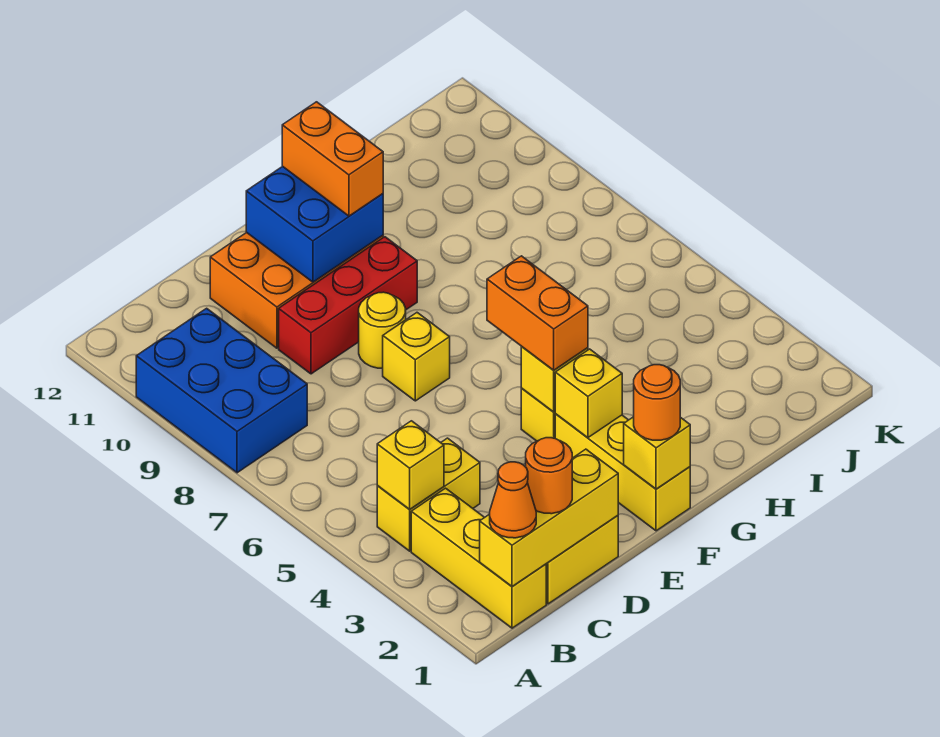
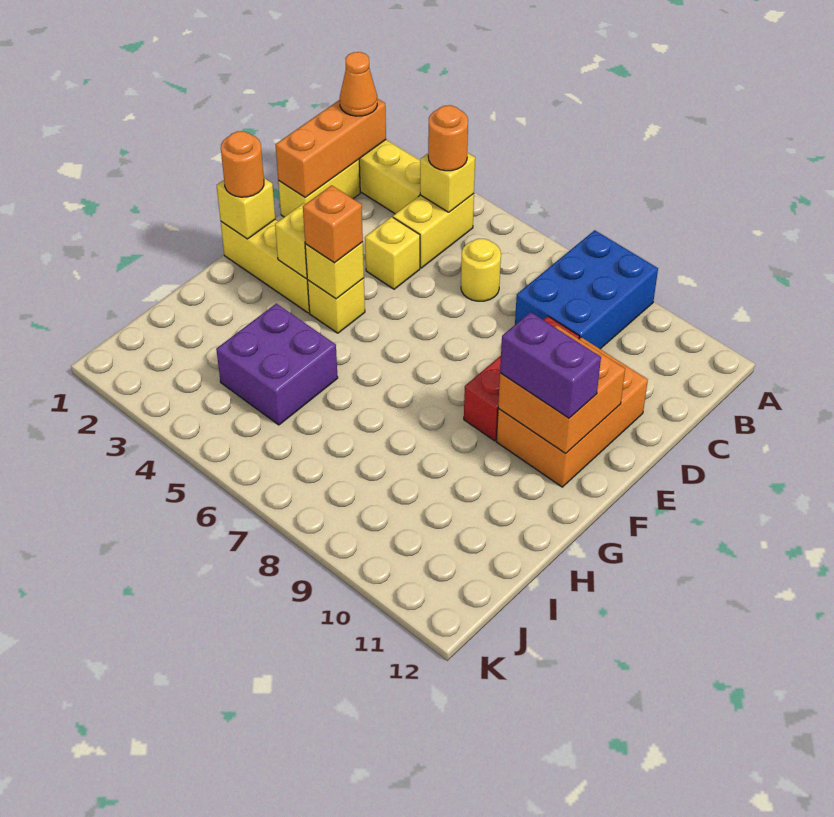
blue 2x3 brick [136,308,307,473] -> blue 2x3 brick turned to [515,230,658,349]
yellow 1x3 brick [480,449,618,586] -> orange 1x3 brick [276,99,386,197]
orange 1x1 round brick [526,438,572,514] -> orange 1x1 round brick moved to [428,105,468,171]
yellow 1x1 brick [383,313,450,401] -> yellow 1x1 brick moved to [365,217,420,289]
yellow 1x1 round brick [359,292,406,368] -> yellow 1x1 round brick moved to [461,239,501,301]
blue 2x2 brick [246,166,383,282] -> orange 2x2 brick [498,325,625,454]
orange 1x2 brick [487,256,588,370] -> orange 1x1 brick [303,185,363,263]
orange 1x2 brick [282,102,383,216] -> purple 1x2 brick [500,312,601,418]
none -> purple 2x2 brick [216,304,338,425]

